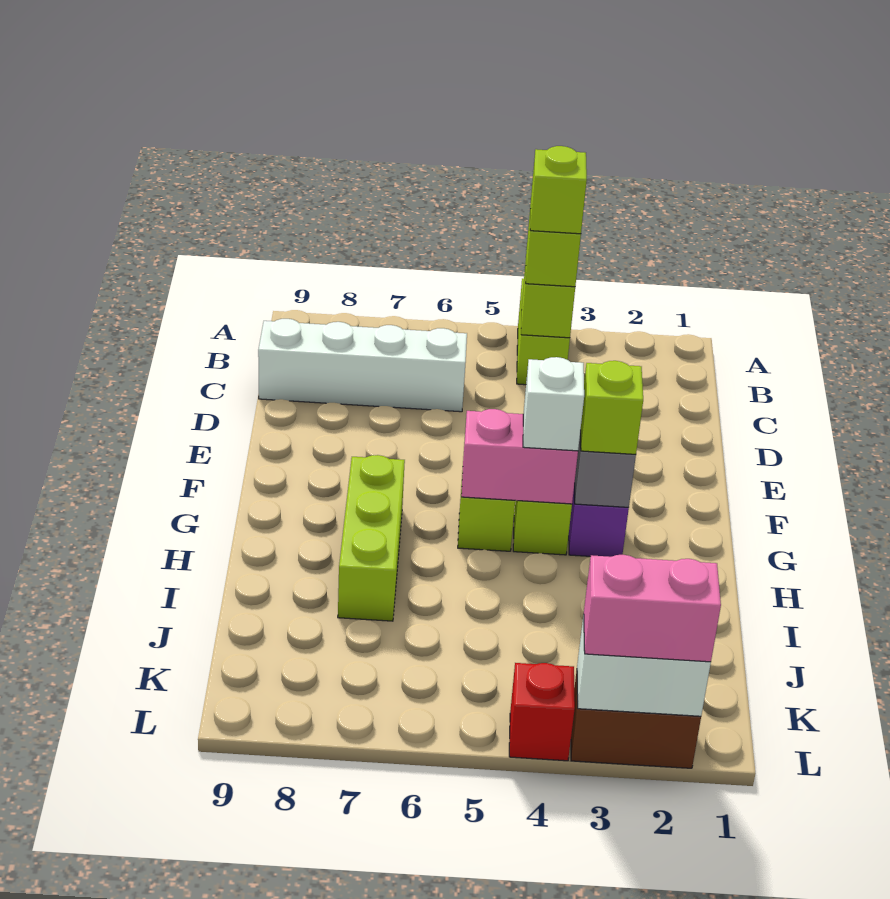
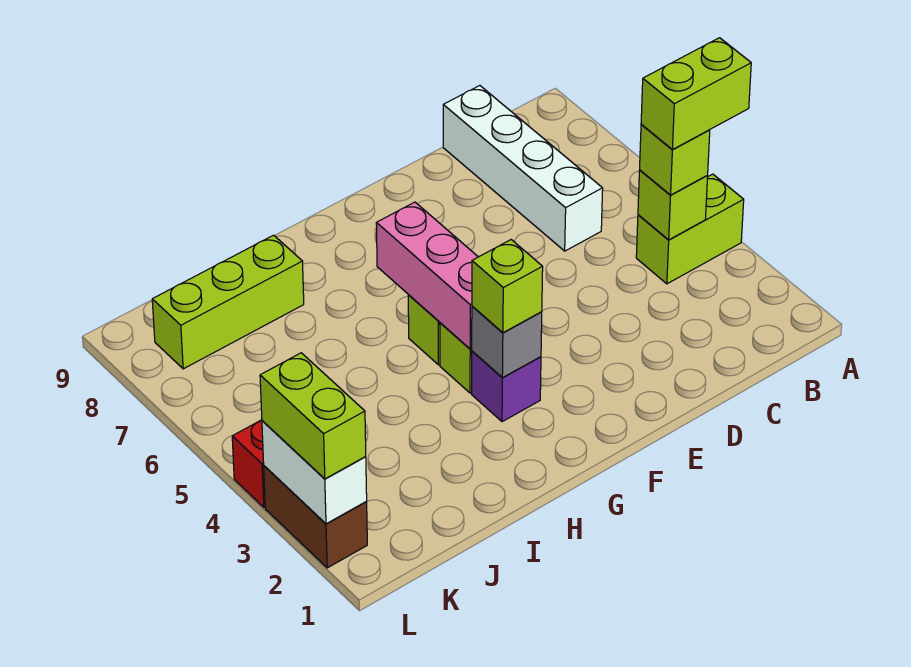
lime 1x1 brick [530,146,587,234] -> lime 1x2 brick [641,38,751,150]
pink 1x2 brick [461,409,578,504] -> pink 1x3 brick [376,202,478,349]
white 1x1 brick [523,357,584,451] -> none
lime 1x3 brick [338,455,405,621] -> lime 1x3 brick moved to [152,235,304,369]
pink 1x2 brick [584,555,721,662] -> lime 1x2 brick [260,353,366,479]

